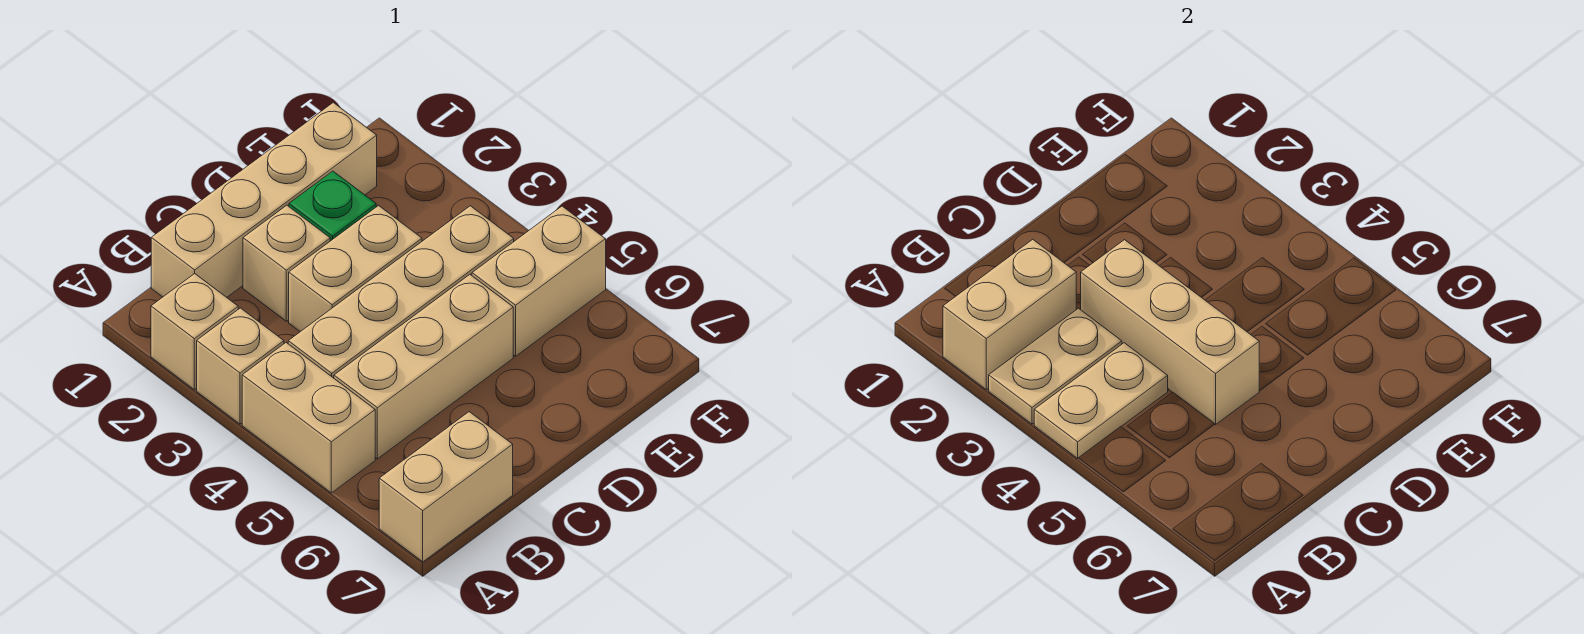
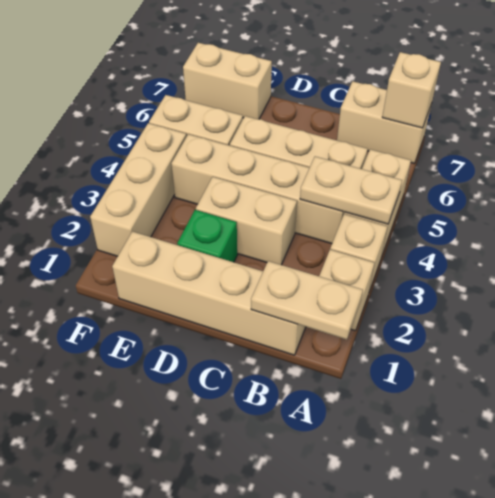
tan 1x2 brick [943,239,1076,390] -> tan 1x2 brick moved to [183,43,272,119]
tan 1x2 plate [989,308,1122,424] -> tan 1x2 plate moved to [251,261,363,340]
tan 1x1 brick [243,205,330,321] -> tan 1x1 brick moved to [382,52,441,128]
tan 1x3 brick [1081,240,1259,425] -> tan 1x3 brick moved to [90,123,186,256]

